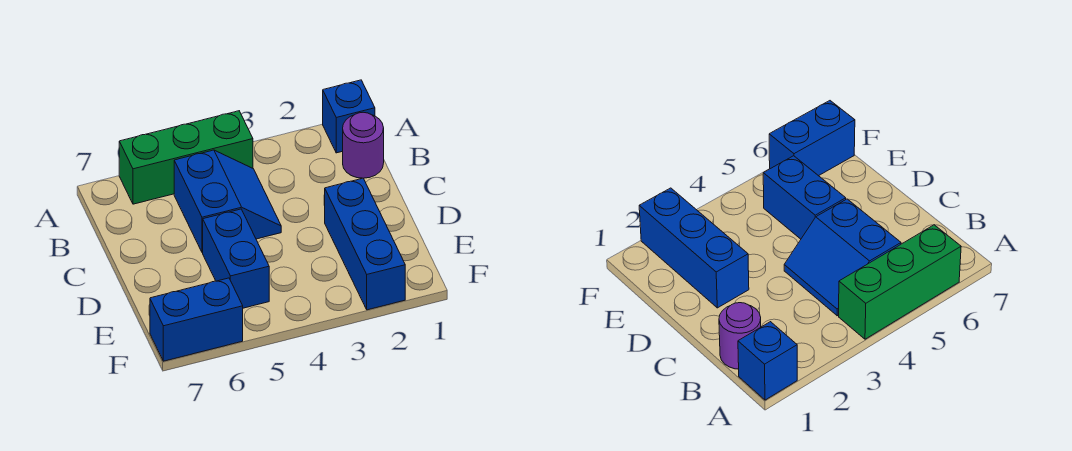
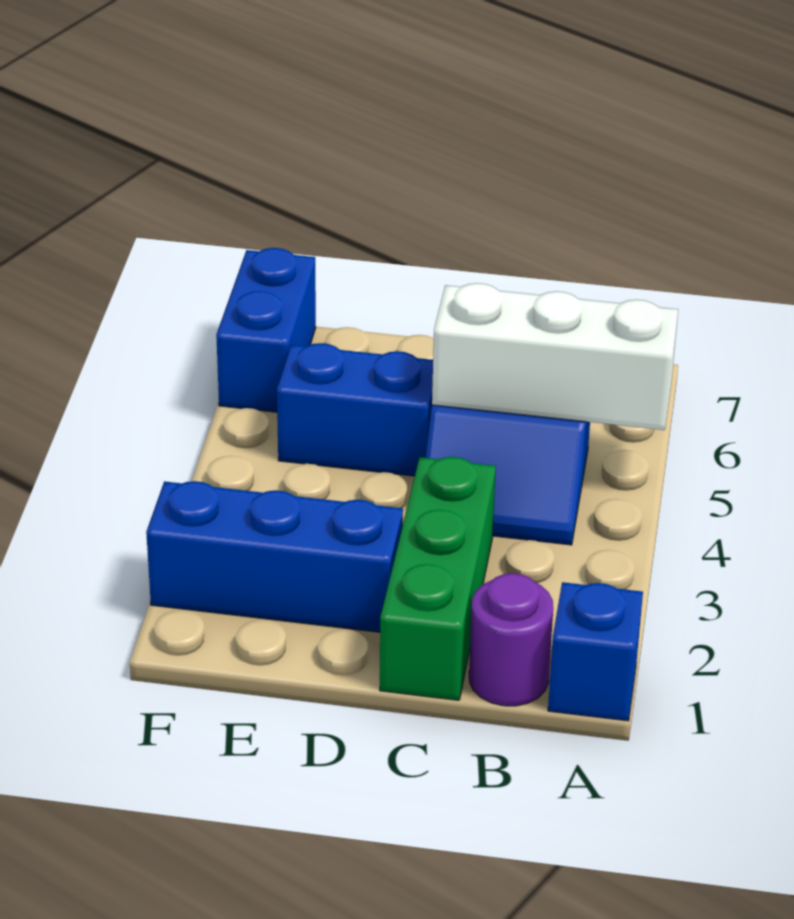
green 1x3 brick [119,111,253,204] -> green 1x3 brick moved to [380,457,496,700]
none -> white 1x3 brick [432,283,678,430]

